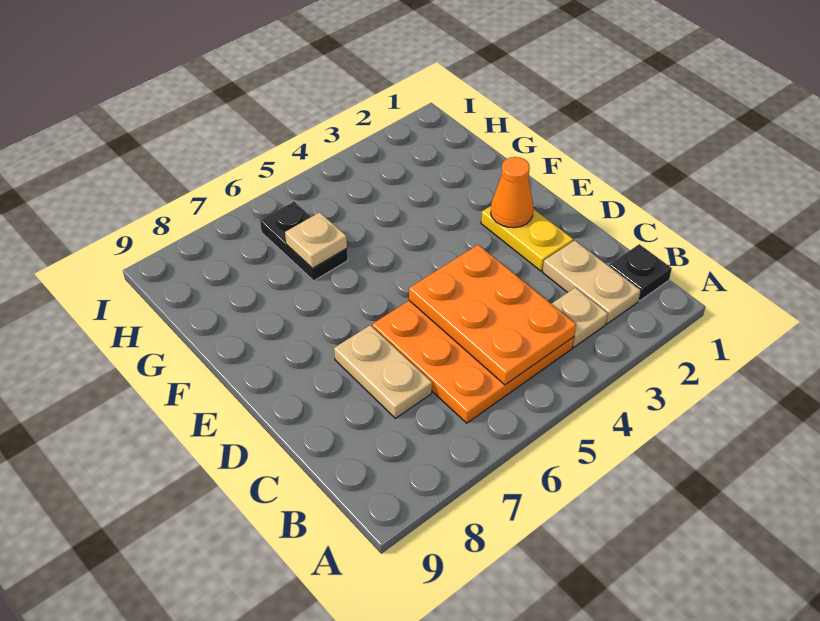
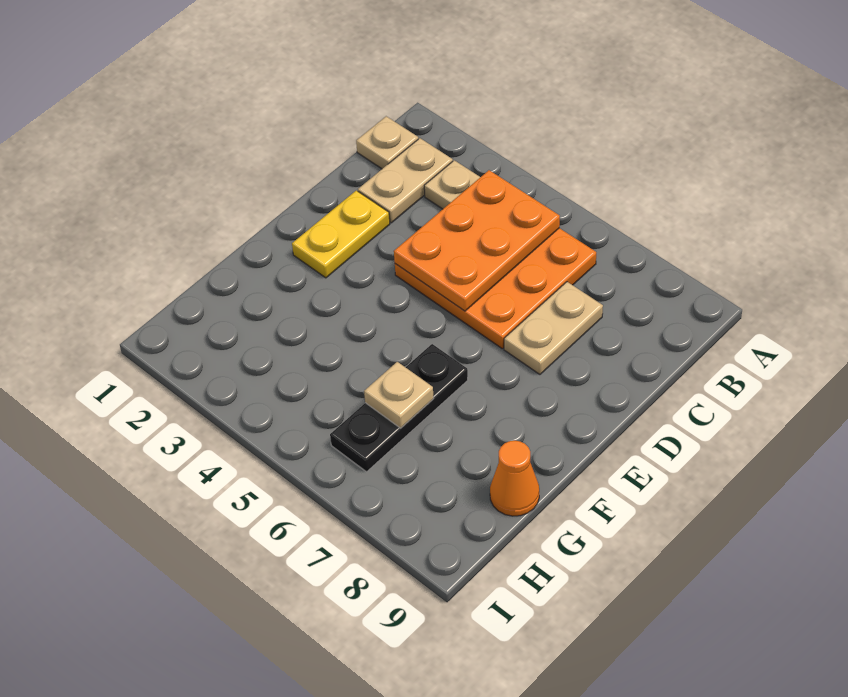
black 1x1 plate [609,244,672,301] -> tan 1x1 plate [356,116,418,169]
orange 1x1 cone [491,157,533,228] -> orange 1x1 cone moved to [490,441,539,516]
black 1x2 plate [260,202,348,281] -> black 1x3 plate [330,344,468,472]

